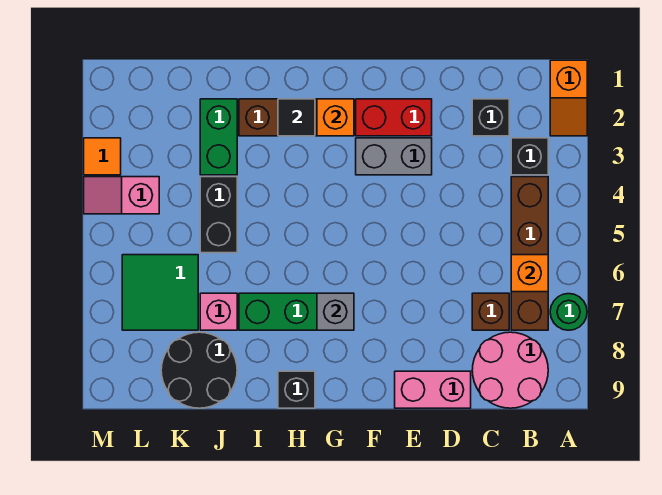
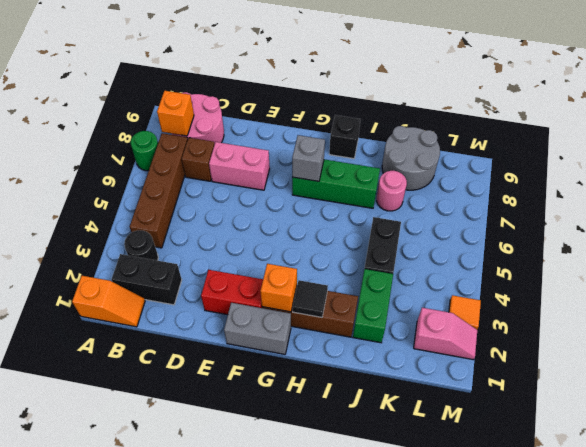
orange 1x2 slope [550,60,587,136] -> orange 1x2 slope turned to [72,276,145,327]
black 1x1 brick [511,138,548,175] -> black 1x1 round brick [124,230,158,261]
orange 1x1 brick [511,255,548,292] -> orange 1x1 brick moved to [157,91,194,136]
black 1x1 brick [472,99,509,136] -> black 1x2 brick [112,254,182,305]
pink 1x2 brick [395,371,471,408] -> pink 1x2 brick moved to [209,142,270,190]
grey 1x2 brick [356,138,432,175] -> grey 1x2 brick moved to [224,303,291,354]
pink 1x1 brick [200,293,237,330] -> pink 1x1 round brick [377,171,407,211]
black 2x2 round brick [161,332,237,408] -> grey 2x2 round brick [382,126,440,190]
green 2x2 tile [122,255,198,330] -> none
pink 1x2 slope [84,177,159,214] -> pink 1x2 slope moved to [414,308,477,360]

